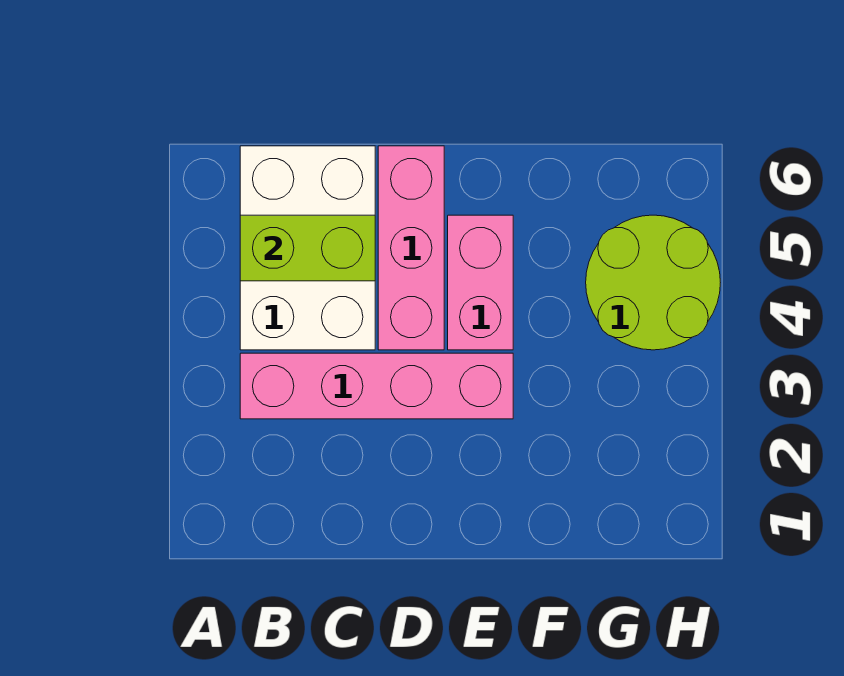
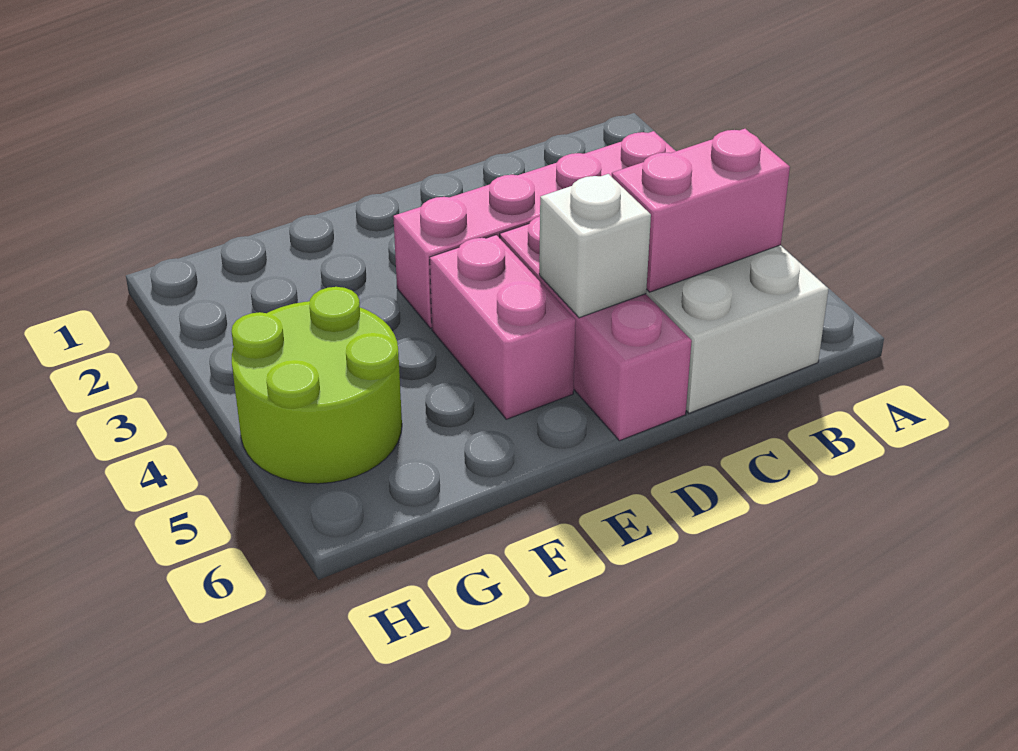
lime 1x2 brick [240,215,375,281] -> pink 1x2 brick [612,129,790,292]
none -> white 1x1 brick [539,174,651,318]

